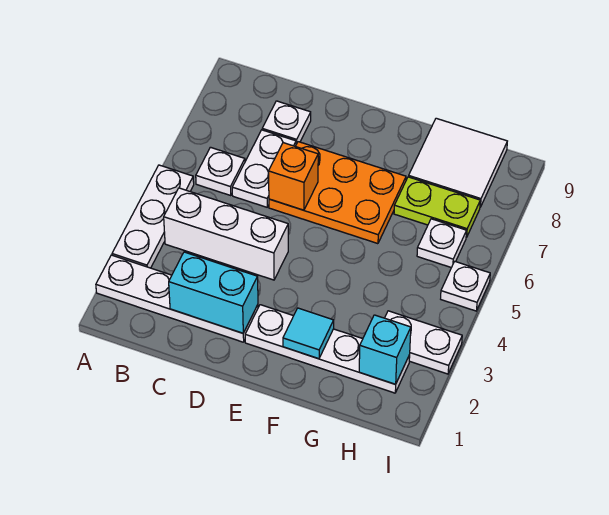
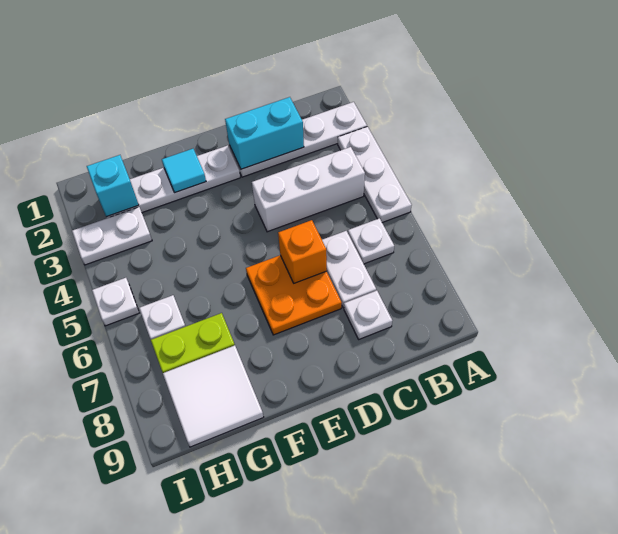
orange 2x3 plate [269,142,406,244] -> orange 2x2 plate [246,255,342,335]

